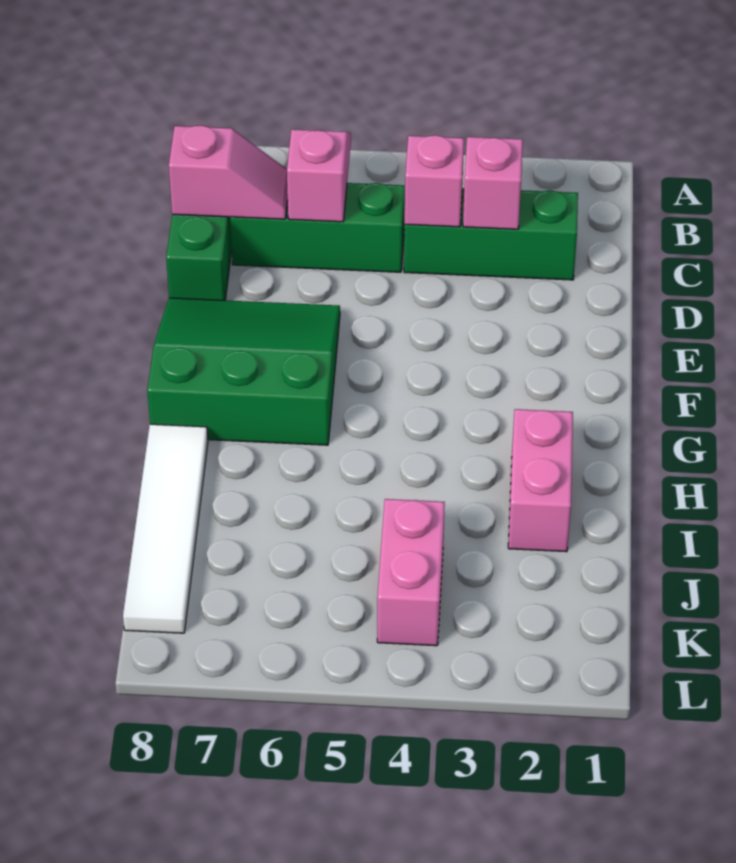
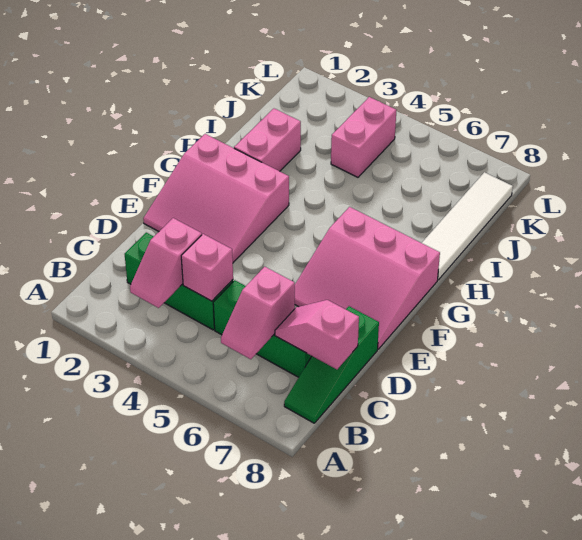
none -> pink 3x3 slope [143,134,289,263]
green 3x3 slope [147,298,340,445] -> pink 3x3 slope [295,207,440,349]

